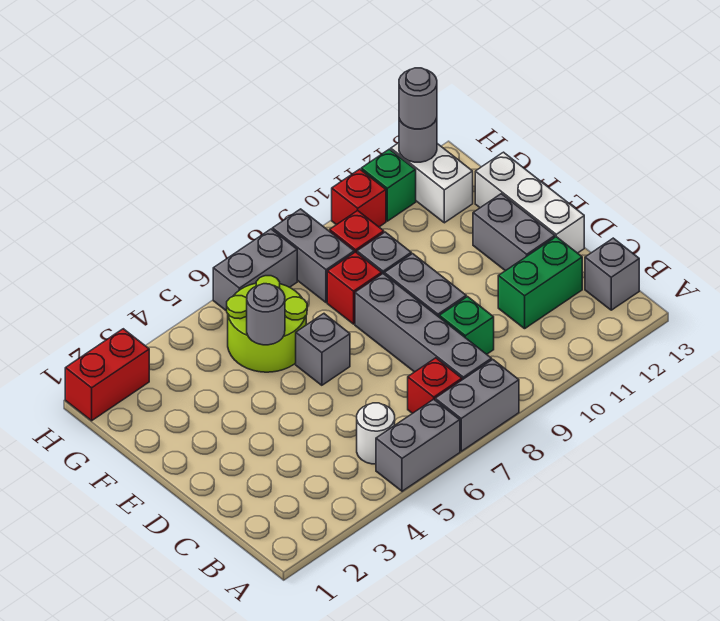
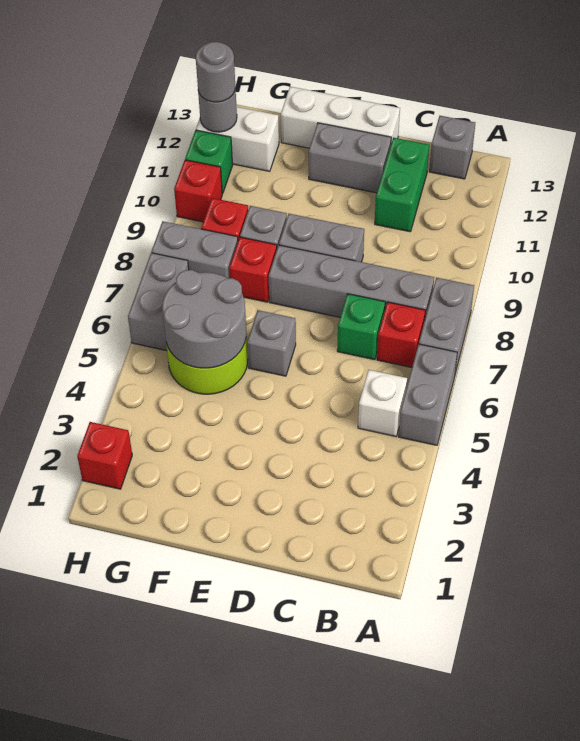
white 1x1 round brick [357,403,395,464] -> white 1x1 brick [358,370,407,436]
green 1x1 brick [439,297,494,354] -> green 1x1 brick moved to [337,294,385,360]
grey 1x1 round brick [247,284,285,345] -> grey 2x2 round brick [162,270,246,368]
red 1x2 brick [65,329,149,421] -> red 1x1 brick [77,422,132,489]

